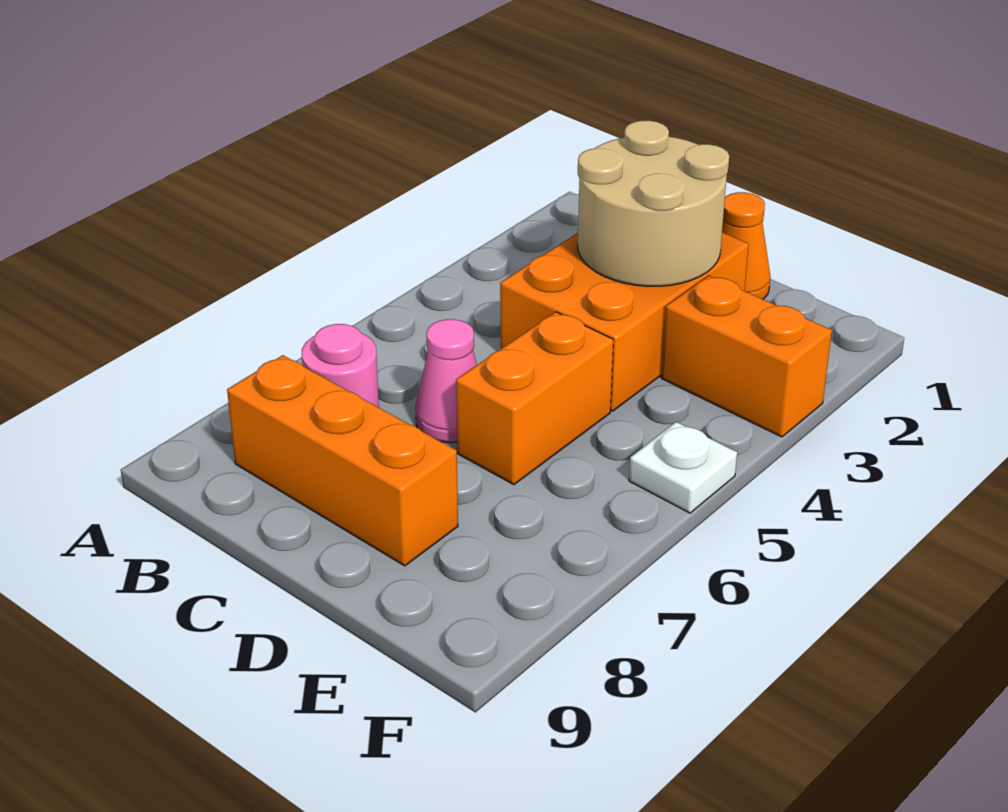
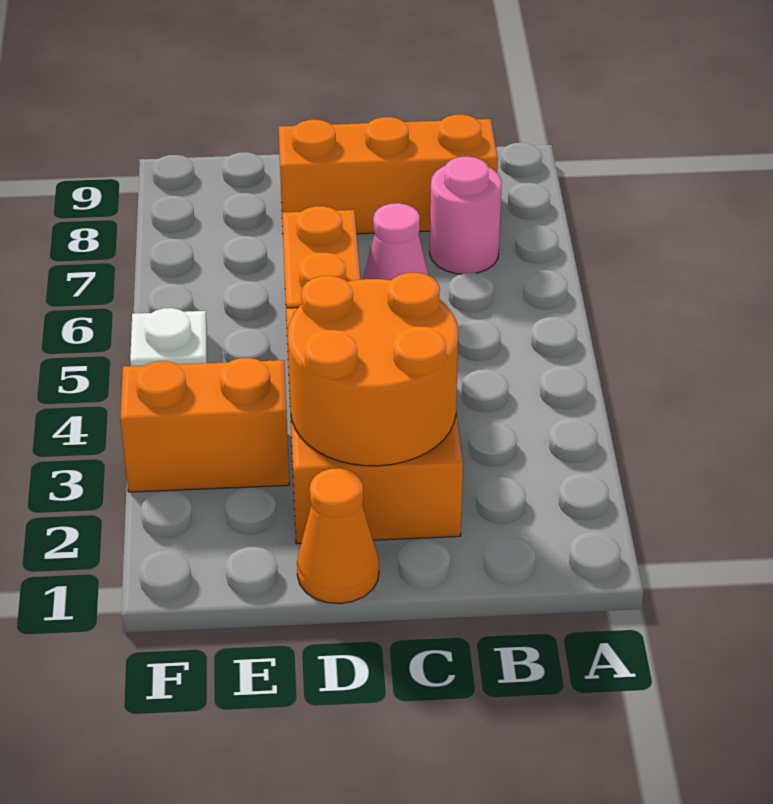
tan 2x2 round brick [578,121,729,286] -> orange 2x2 round brick [288,273,458,466]

